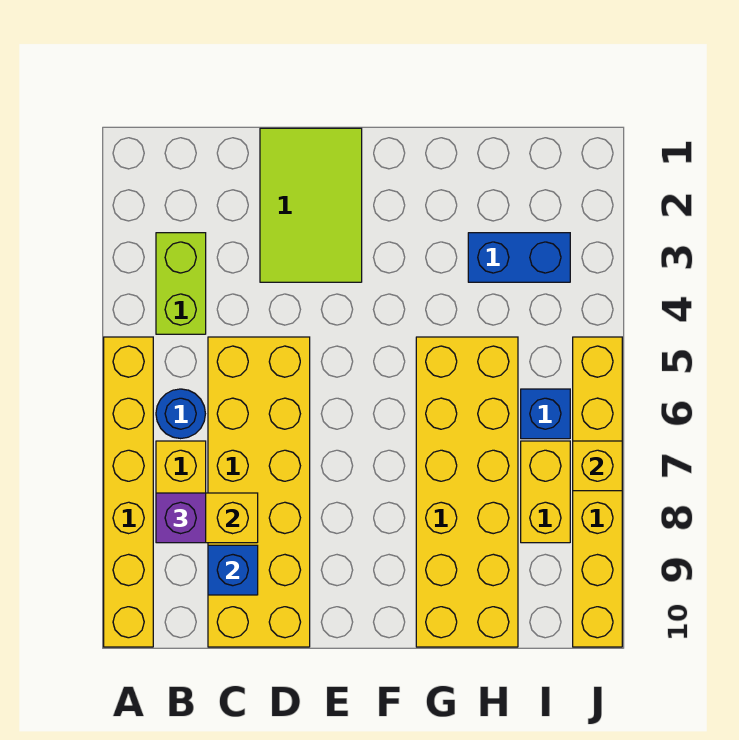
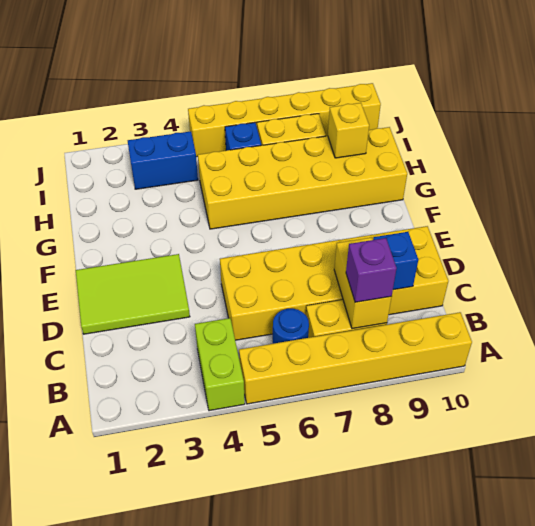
lime 1x2 brick [156,233,206,334] -> lime 1x2 brick turned to [195,318,245,411]
blue 1x2 brick [468,233,570,282] -> blue 1x2 brick turned to [128,131,198,189]
yellow 1x1 brick [573,441,622,491] -> yellow 1x1 brick moved to [328,103,369,158]

